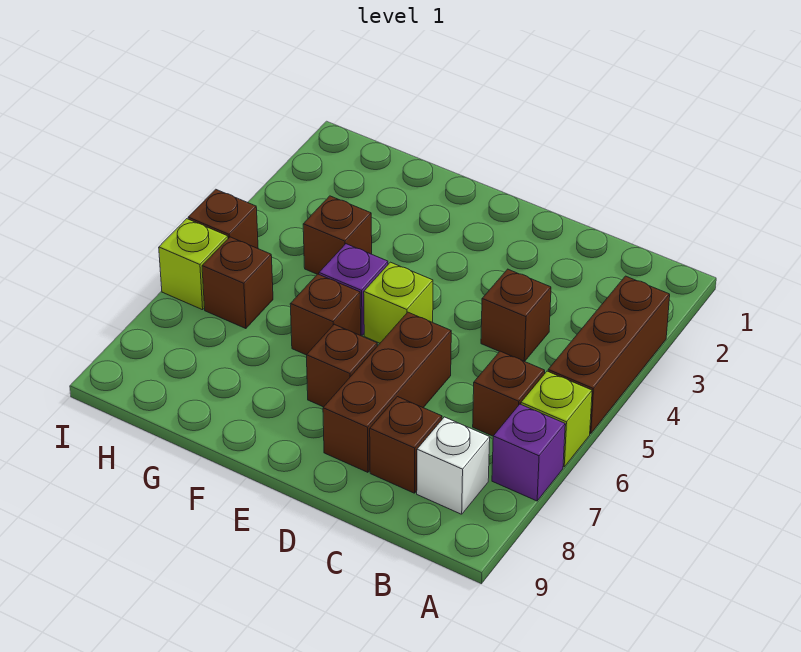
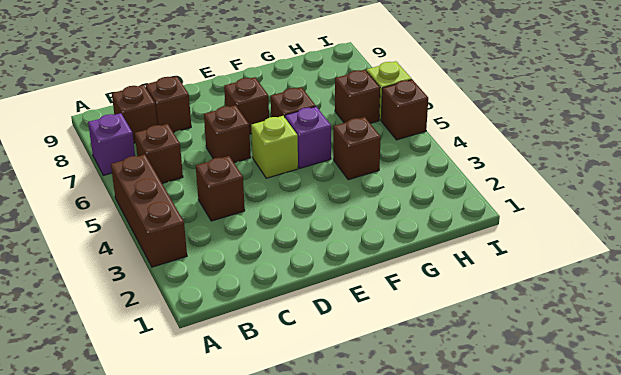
lime 1x1 brick [521,371,592,467] -> none
white 1x1 brick [417,417,490,514] -> brown 1x1 brick [112,85,157,143]
brown 1x3 brick [323,312,451,472] -> brown 1x1 brick [204,105,251,163]

